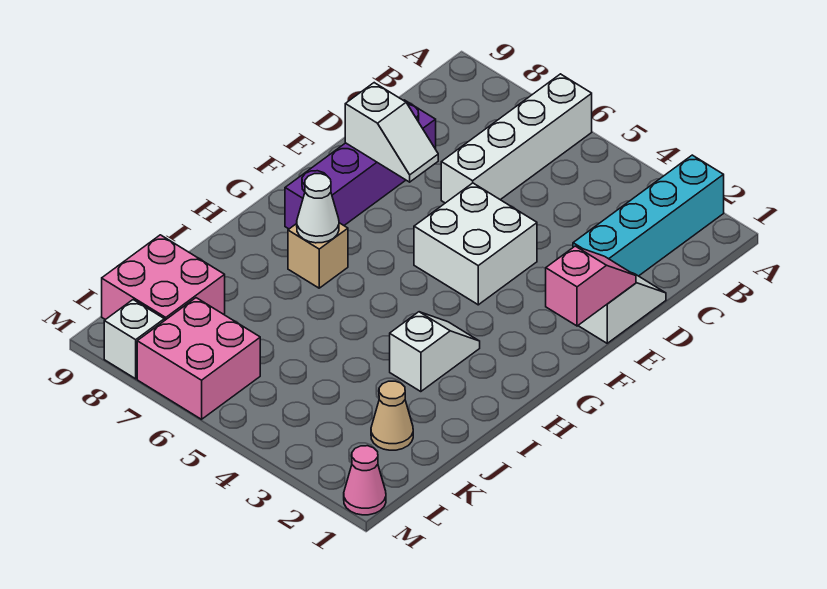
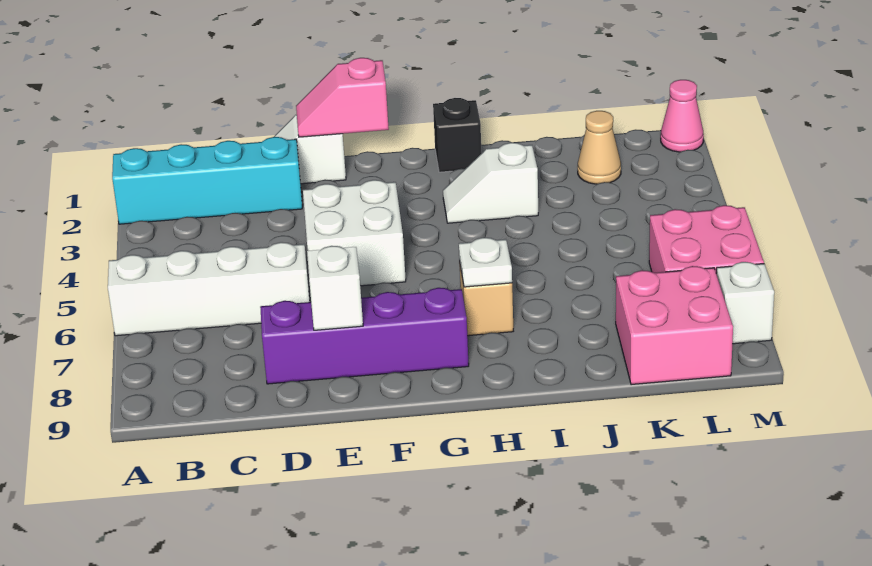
none -> black 1x1 brick [433,98,482,172]
white 1x1 cone [297,174,339,243] -> white 1x1 plate [459,238,512,287]

